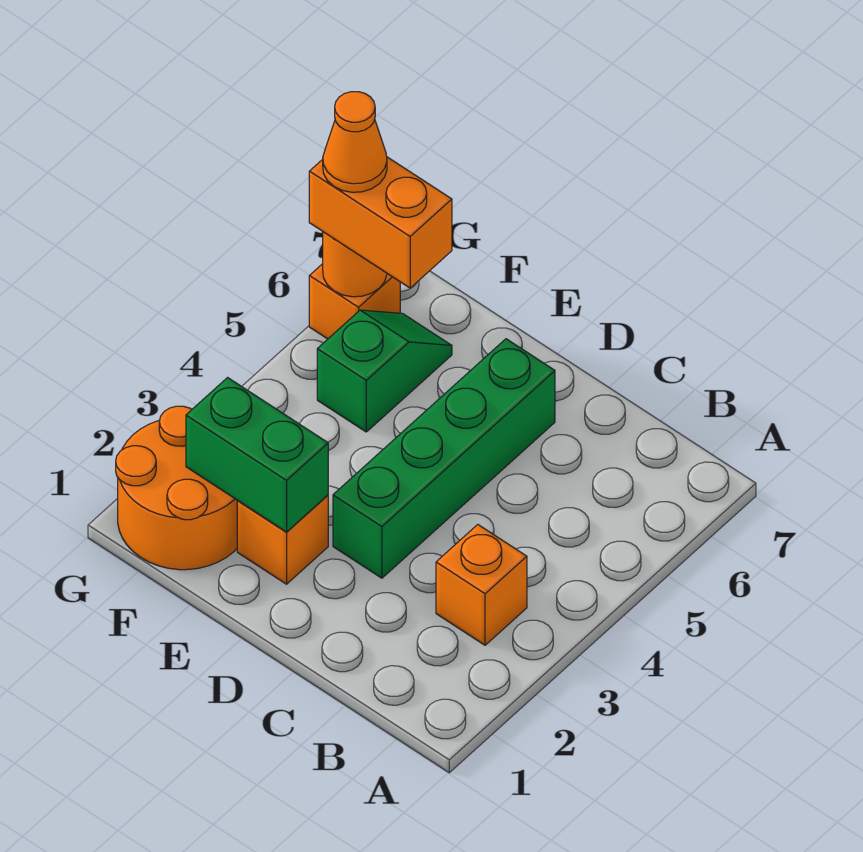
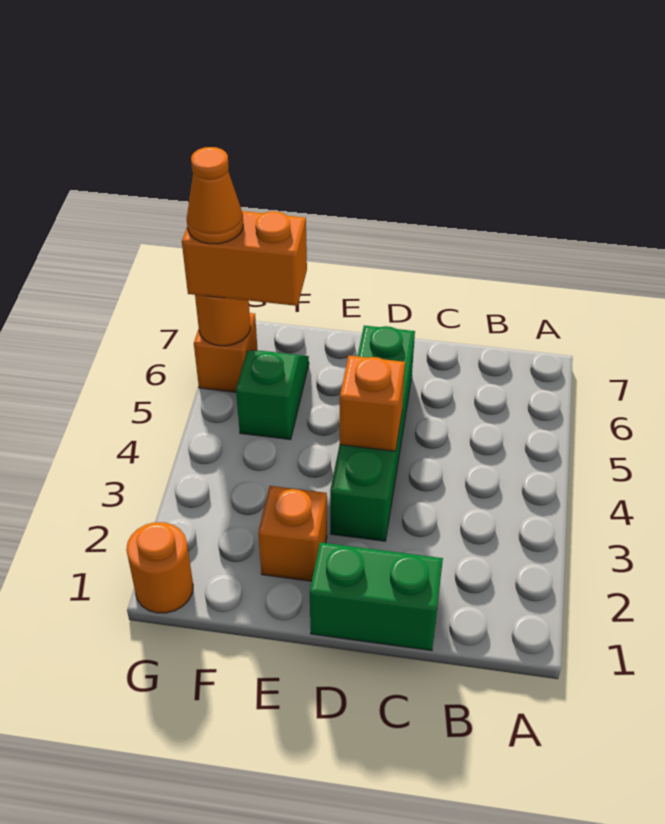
orange 1x1 brick [436,525,527,645] -> orange 1x1 brick moved to [340,356,405,451]
green 1x2 brick [186,378,328,532] -> green 1x2 brick moved to [310,542,443,651]
orange 2x2 round brick [116,406,238,570] -> orange 1x1 round brick [126,522,193,613]

